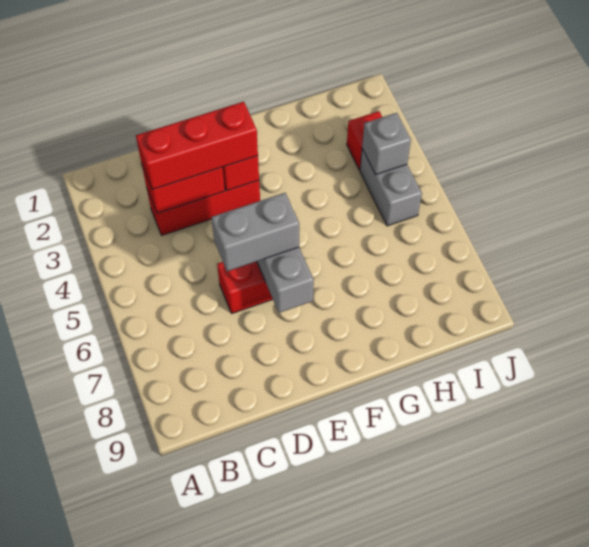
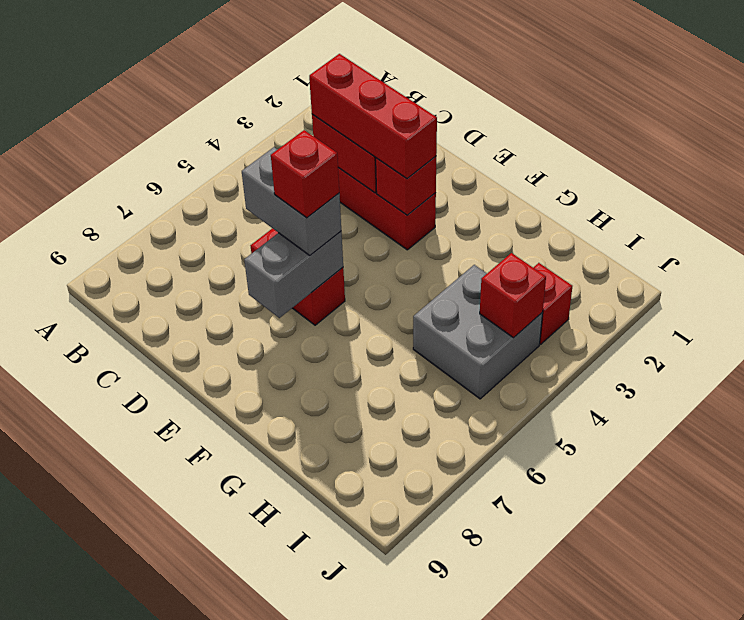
none -> red 1x1 brick [271,130,339,218]
grey 1x2 brick [360,149,422,226] -> grey 2x2 brick [413,265,543,399]
grey 1x1 brick [362,113,411,174] -> red 1x1 brick [480,253,546,338]

